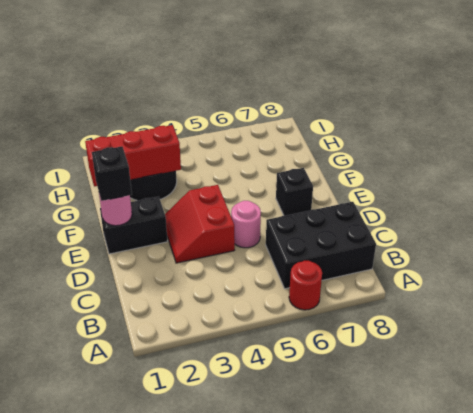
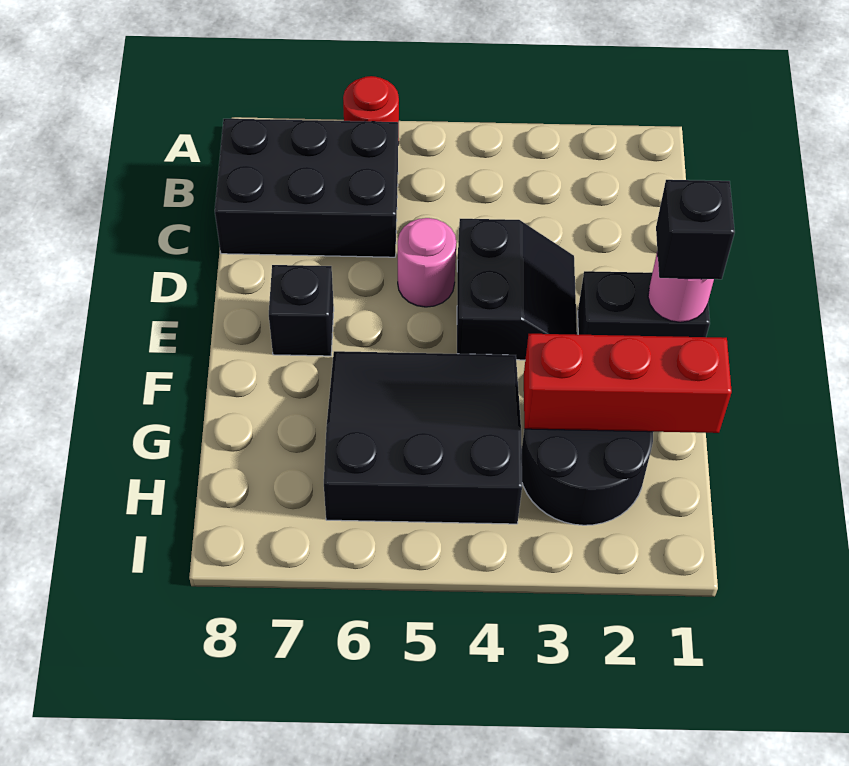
red 2x2 slope [165,185,235,263] -> black 2x2 slope [457,219,577,360]
none -> black 3x3 slope [324,351,522,524]

